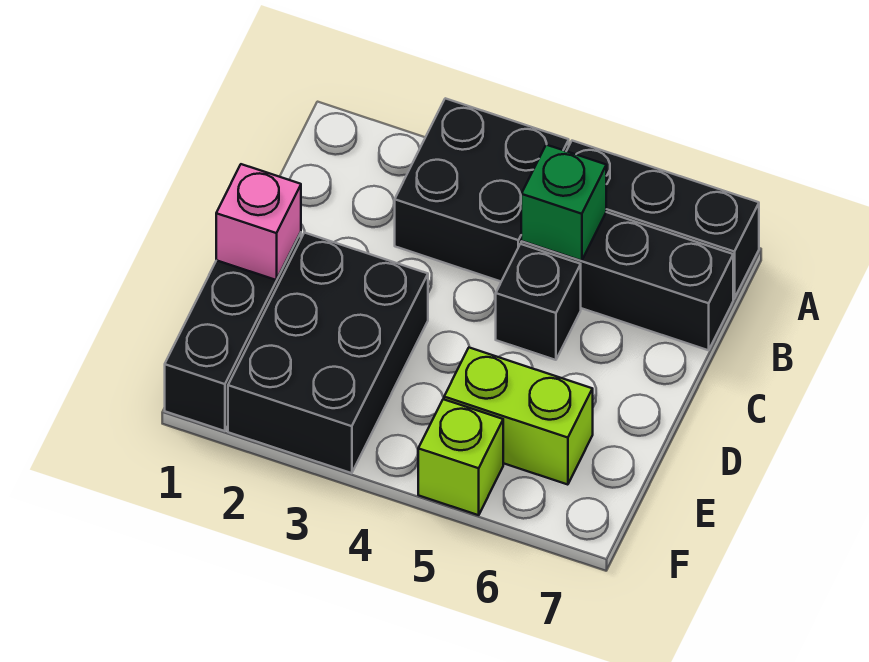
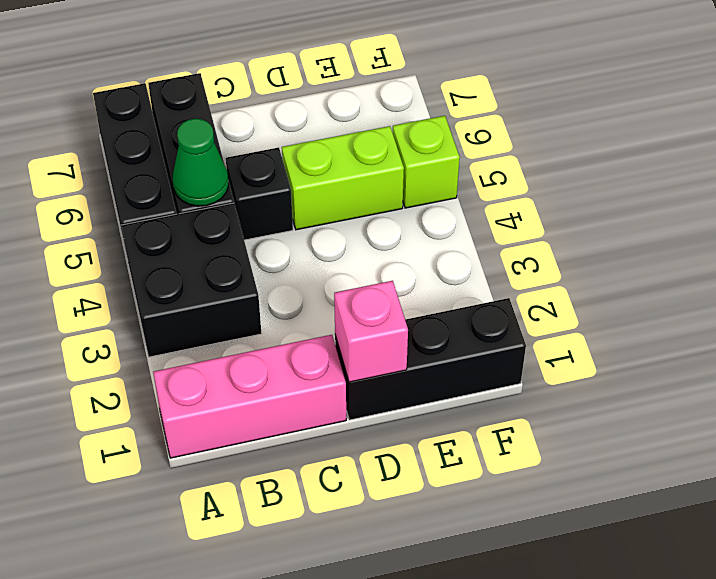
none -> pink 1x3 brick [153,335,346,458]
green 1x1 brick [521,145,606,261] -> green 1x1 cone [173,119,229,206]
black 2x3 brick [228,233,428,473] -> none
lime 1x2 brick [444,348,593,485] -> lime 1x2 brick turned to [282,126,404,230]

